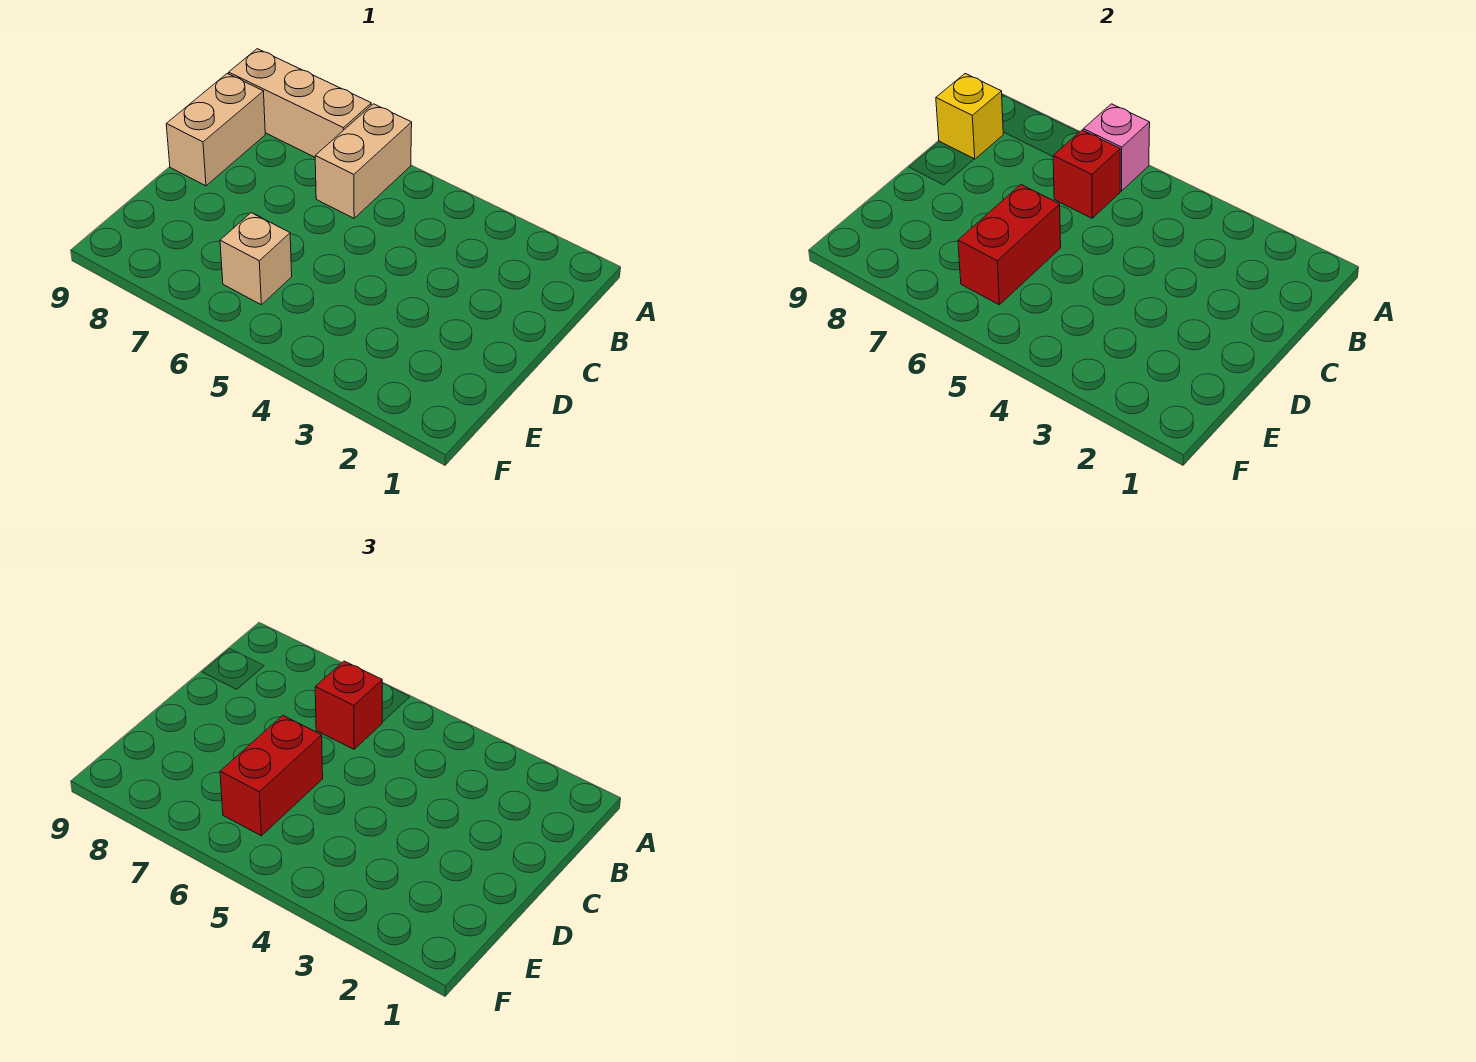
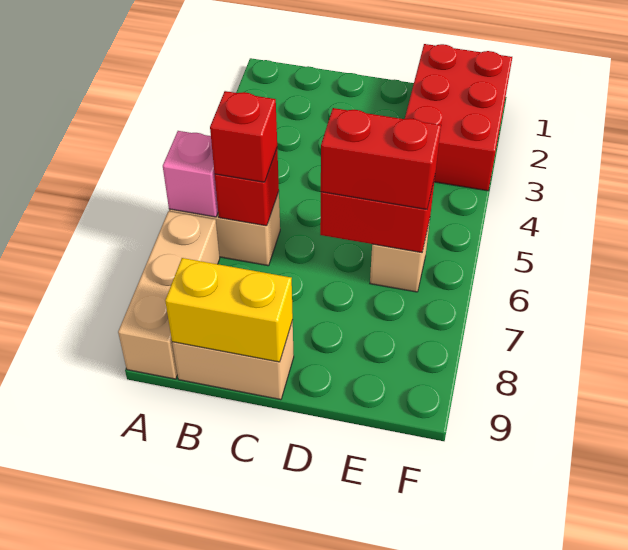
yellow 1x1 brick [936,74,1003,159] -> yellow 1x2 brick [165,258,293,362]
none -> red 2x3 brick [405,44,512,191]

